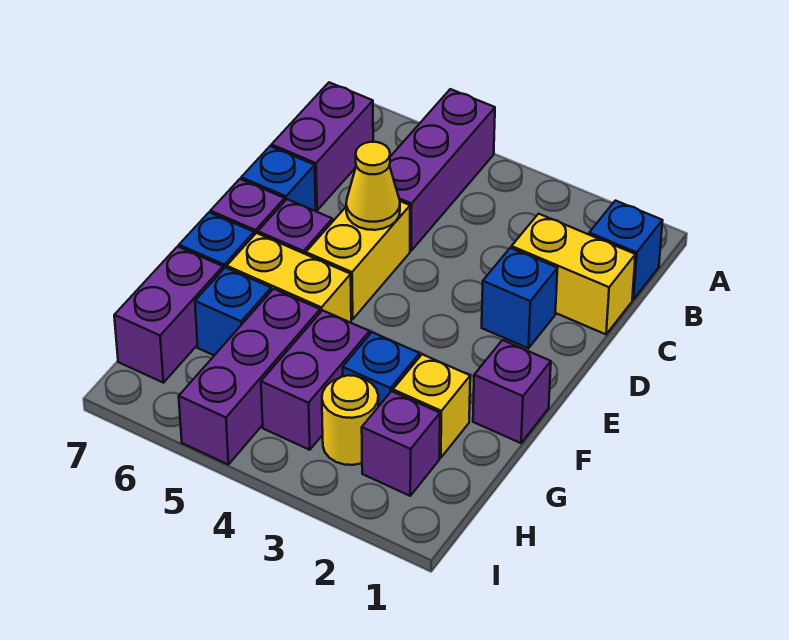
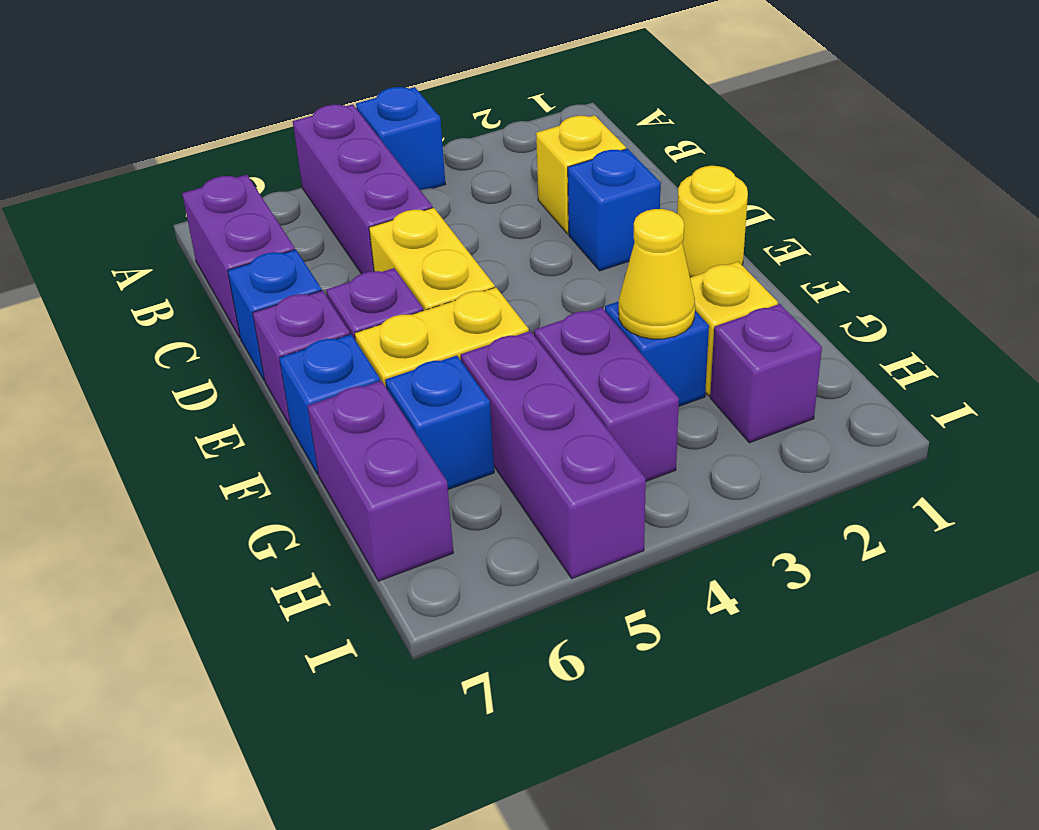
blue 1x1 brick [589,201,663,299] -> blue 1x1 brick moved to [356,87,445,190]
yellow 1x2 brick [512,214,635,334] -> yellow 1x1 brick [536,115,626,234]
yellow 1x1 cone [346,142,400,230] -> yellow 1x1 cone moved to [619,209,695,339]
purple 1x1 brick [473,340,551,443] -> none
yellow 1x1 round brick [322,375,378,465] -> yellow 1x1 round brick moved to [677,166,748,277]

